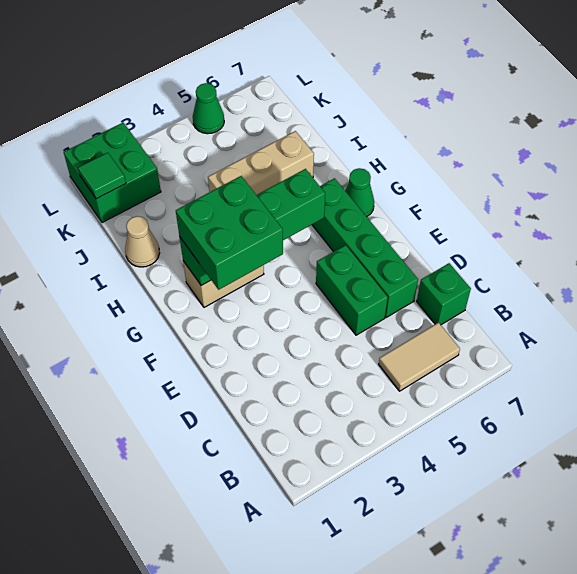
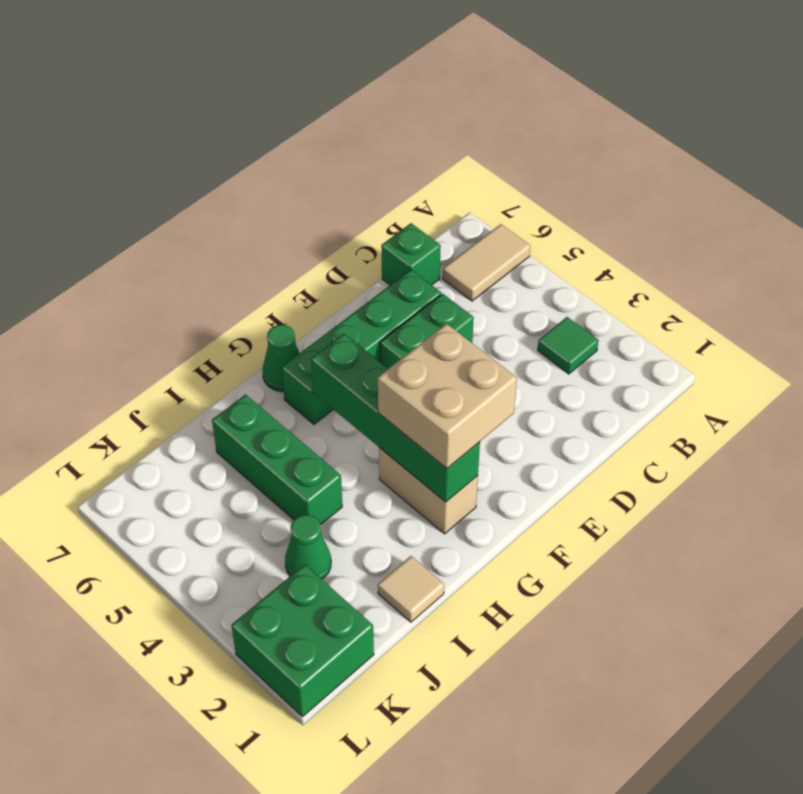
tan 1x2 tile [379,322,460,391] -> tan 1x2 tile turned to [443,224,530,301]
green 2x2 brick [176,176,283,290] -> tan 2x2 brick [378,324,517,468]
tan 1x1 cone [125,216,160,267] -> tan 1x1 tile [378,556,444,622]
tan 1x3 brick [208,131,314,195] -> green 1x3 brick [212,395,342,525]
green 1x1 tile [78,153,126,199] -> green 1x1 tile moved to [538,317,599,374]
green 1x1 cone [193,83,224,134] -> green 1x1 cone moved to [285,515,331,579]

